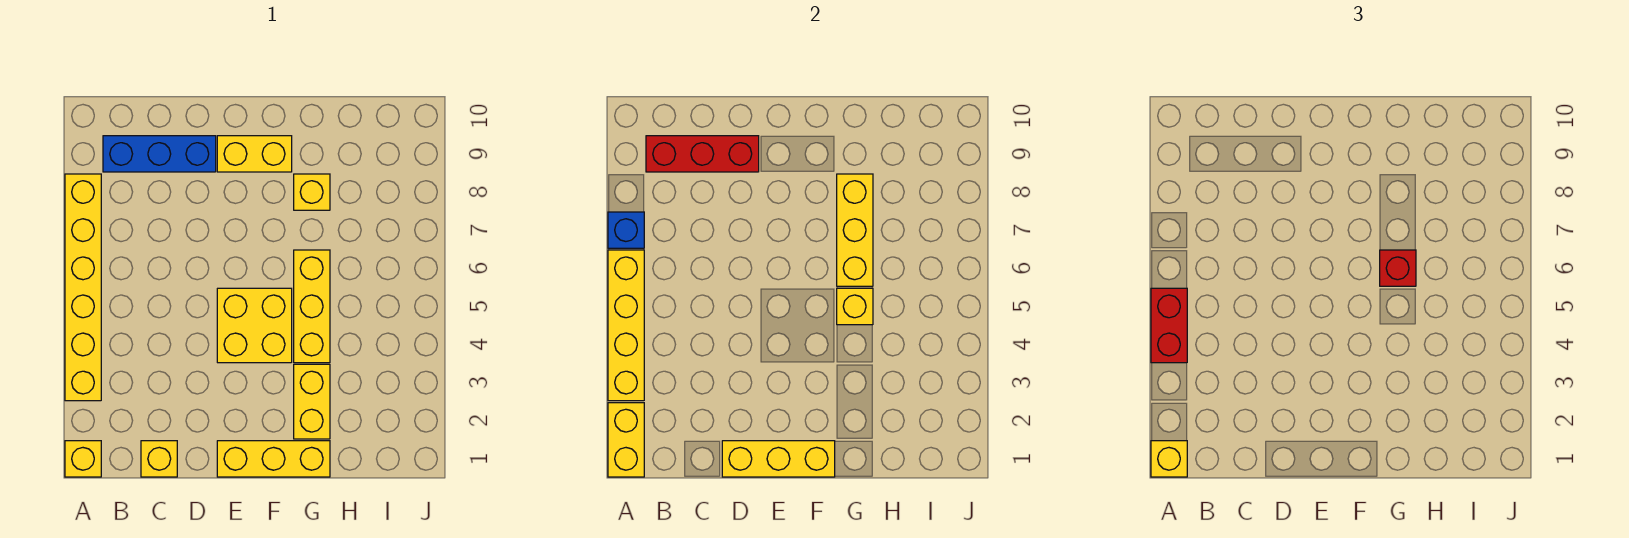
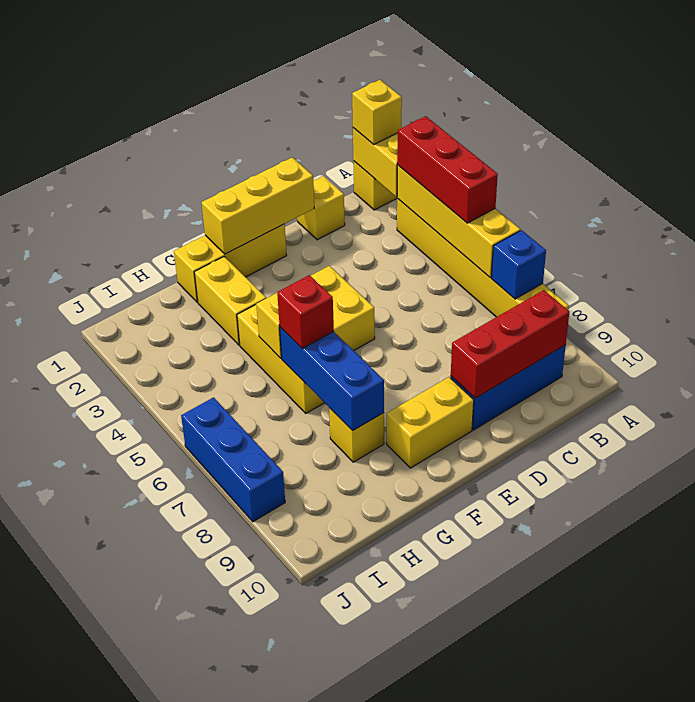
red 1x2 brick [1151,288,1187,363] -> red 1x3 brick [397,116,498,223]
yellow 1x3 brick [837,174,873,286] -> blue 1x3 brick [280,327,384,431]
none -> blue 1x3 brick [181,397,285,522]

